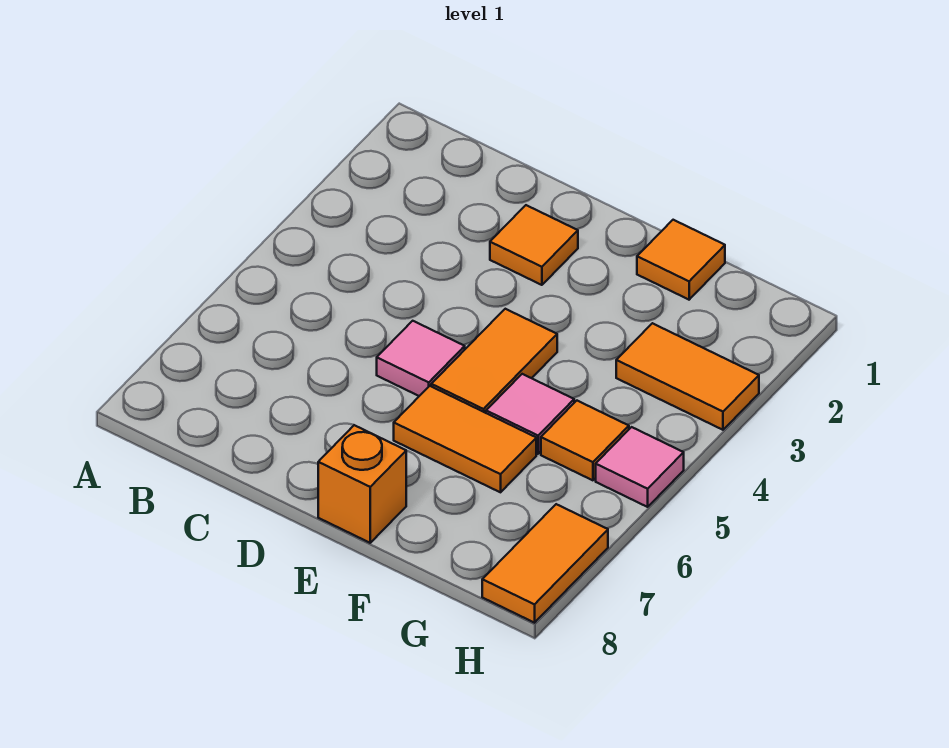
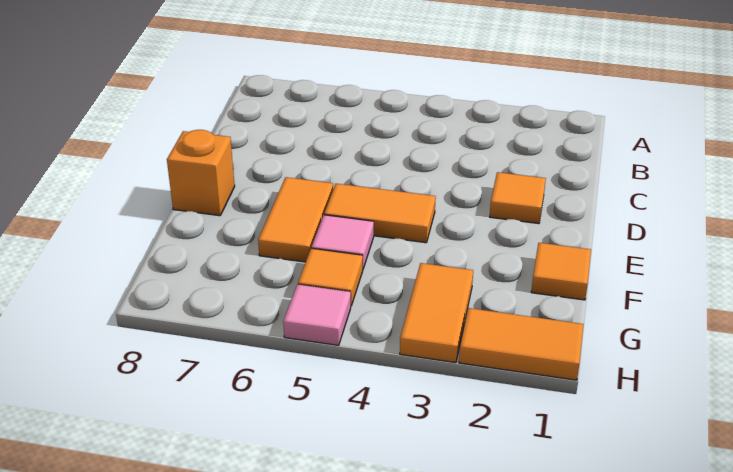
pink 1x1 tile [377,321,465,396] -> none
orange 1x2 tile [482,504,608,623] -> orange 1x2 tile moved to [459,308,584,380]

